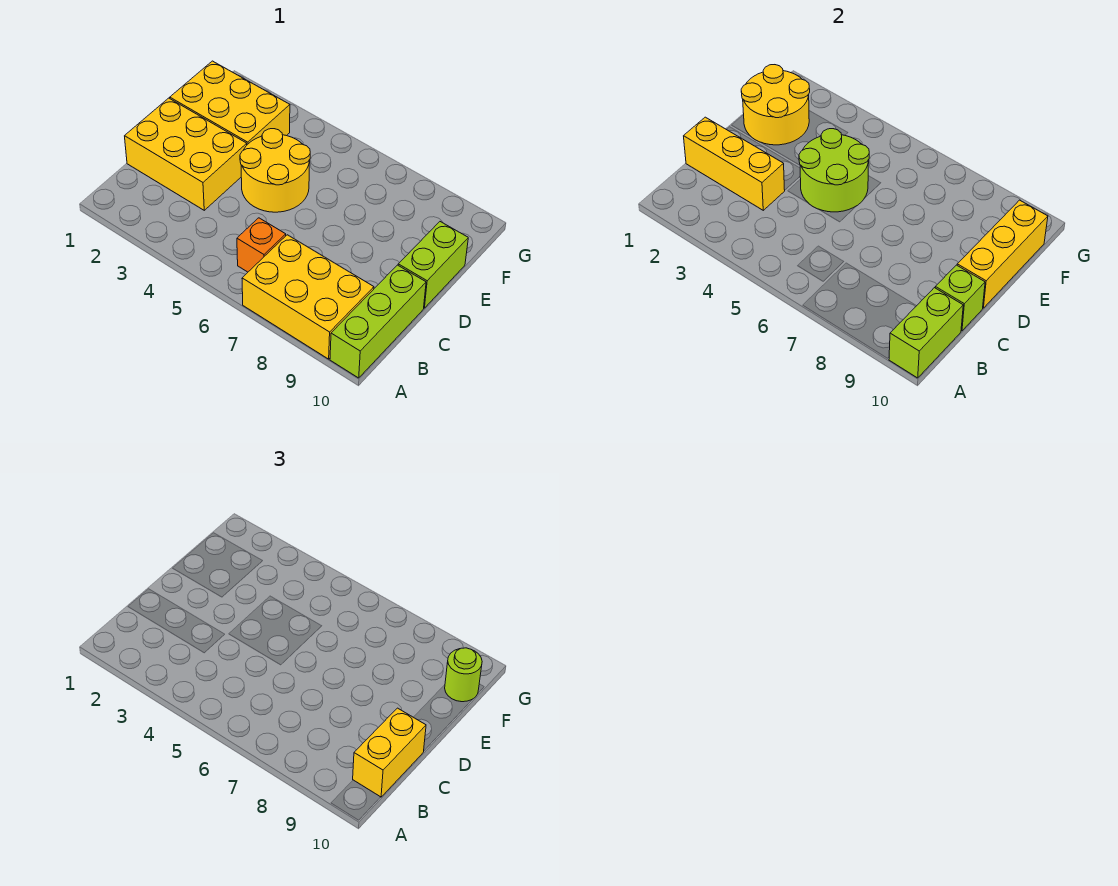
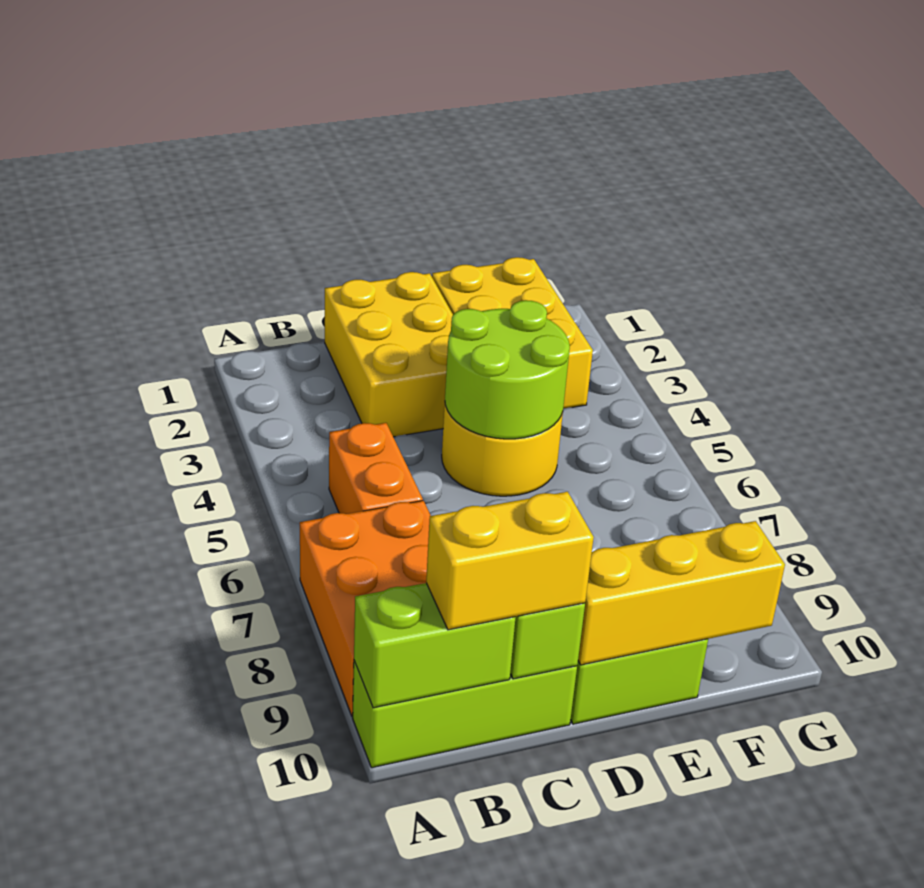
yellow 2x3 brick [242,235,374,359] -> orange 2x3 brick [300,501,431,716]
orange 1x1 brick [237,218,286,272] -> orange 1x2 brick [329,423,423,514]
yellow 1x3 brick [684,117,785,210] -> none
yellow 2x2 round brick [741,65,810,145] -> none
lime 1x1 round brick [445,648,482,702] -> none

